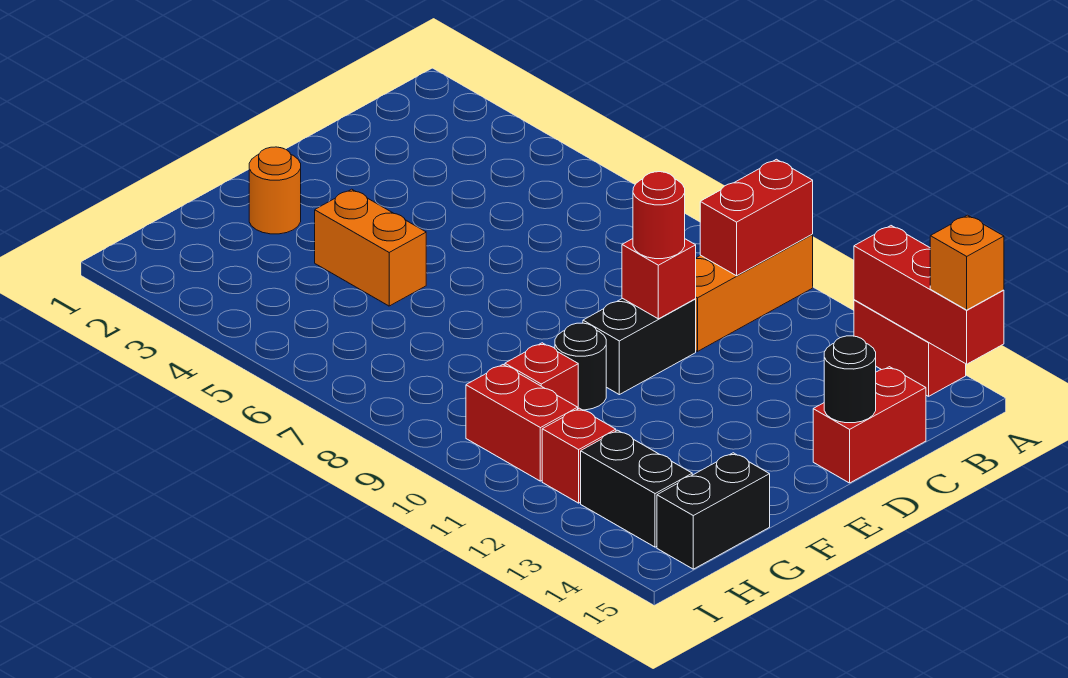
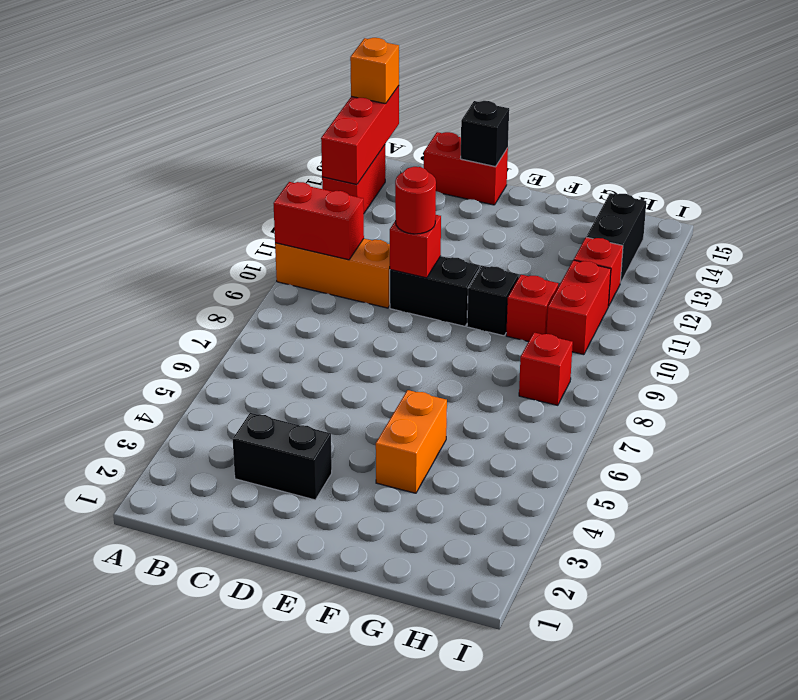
black 1x1 round brick [824,336,876,423] -> black 1x1 brick [461,101,509,167]
orange 1x1 round brick [249,147,301,234] -> none
black 1x1 round brick [555,323,606,410] -> black 1x1 brick [467,266,519,336]
black 1x2 brick [657,453,770,569] -> black 1x2 brick moved to [233,413,332,500]
none -> red 1x1 brick [519,333,573,405]

